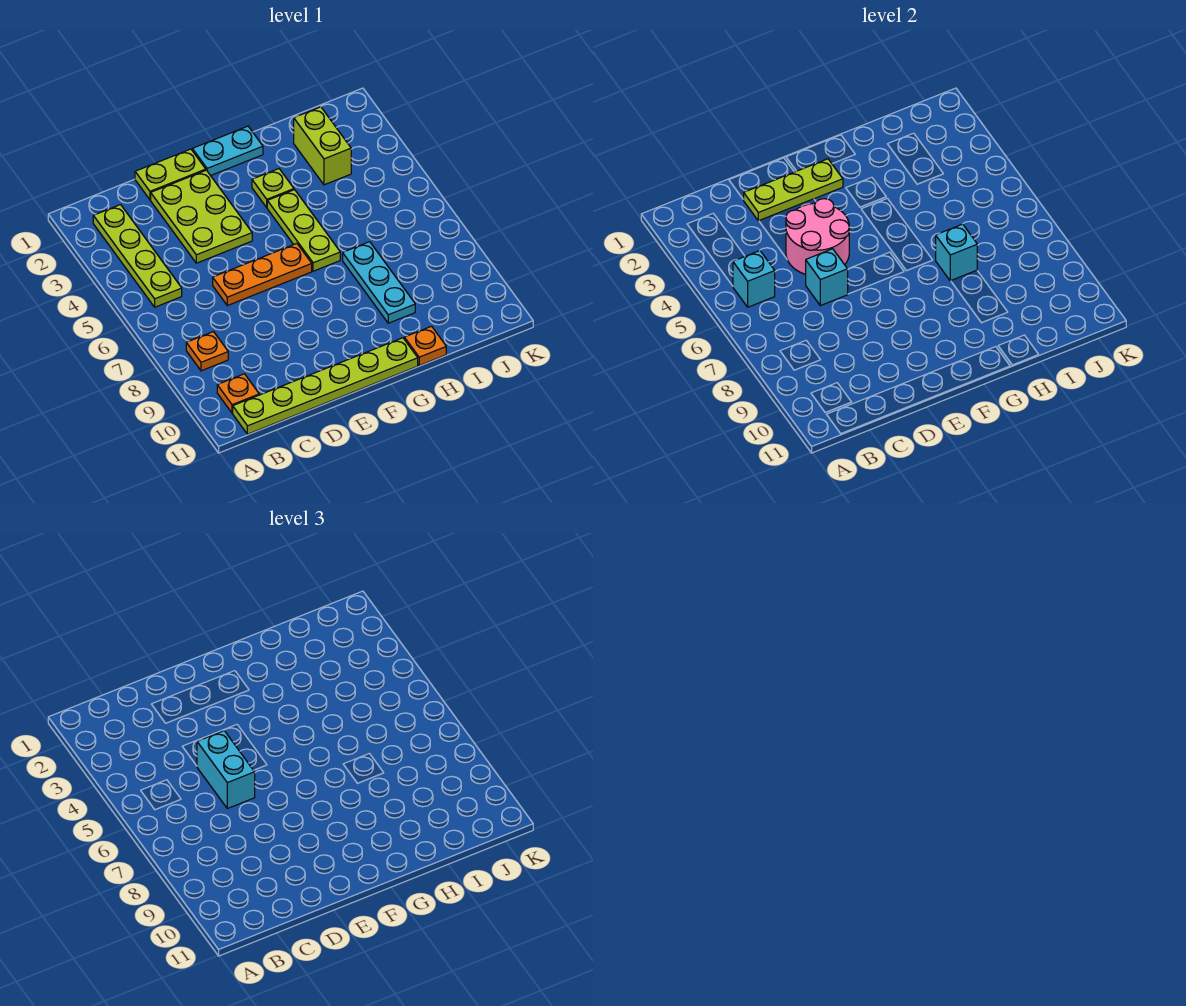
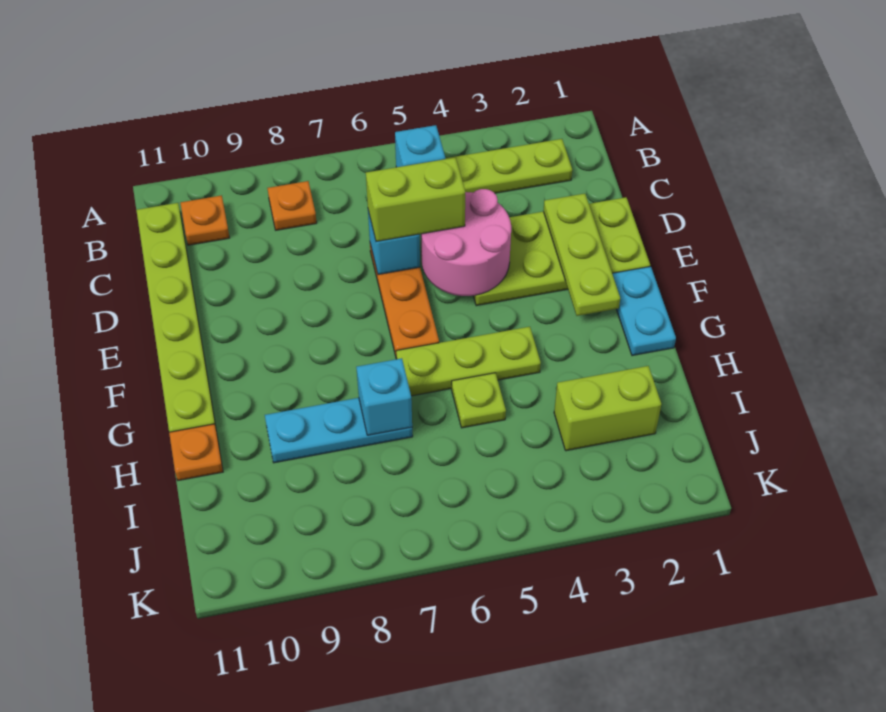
cyan 1x2 brick [197,731,255,809] -> lime 1x2 brick [366,158,465,242]
lime 1x1 plate [252,169,294,208] -> lime 1x1 plate moved to [452,373,506,428]

